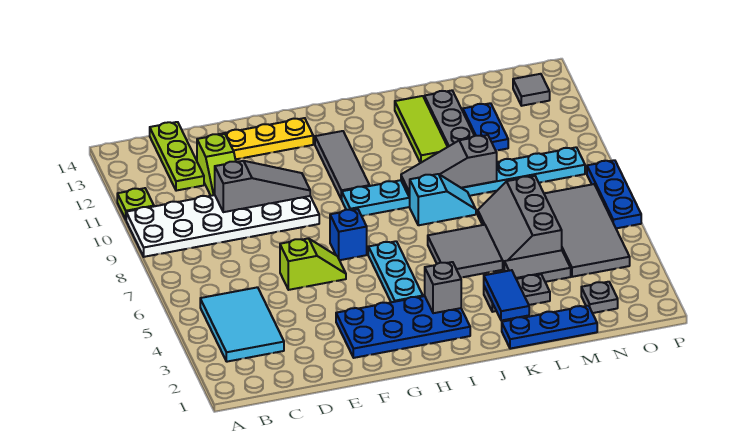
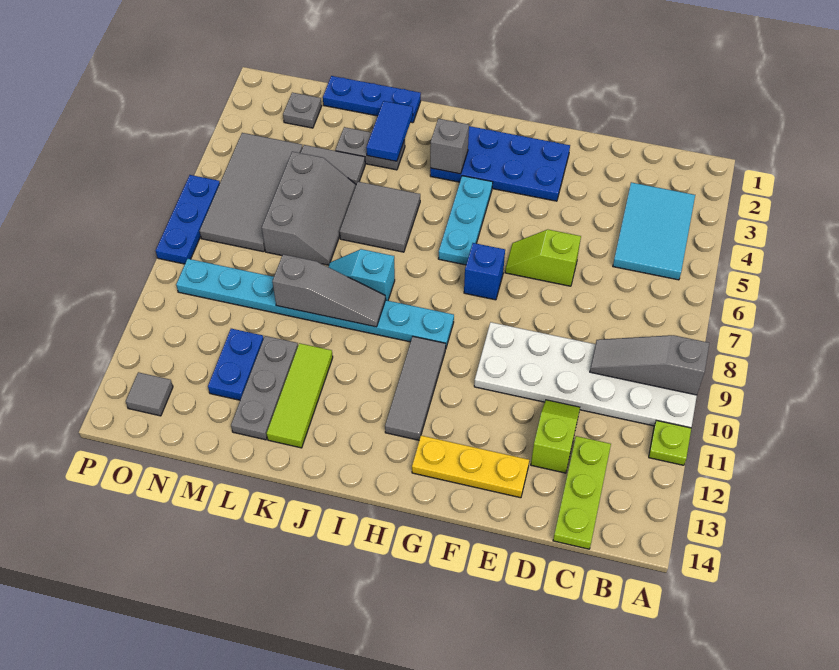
grey 1x3 slope [215,161,310,212] -> grey 1x3 slope moved to [590,335,709,395]

